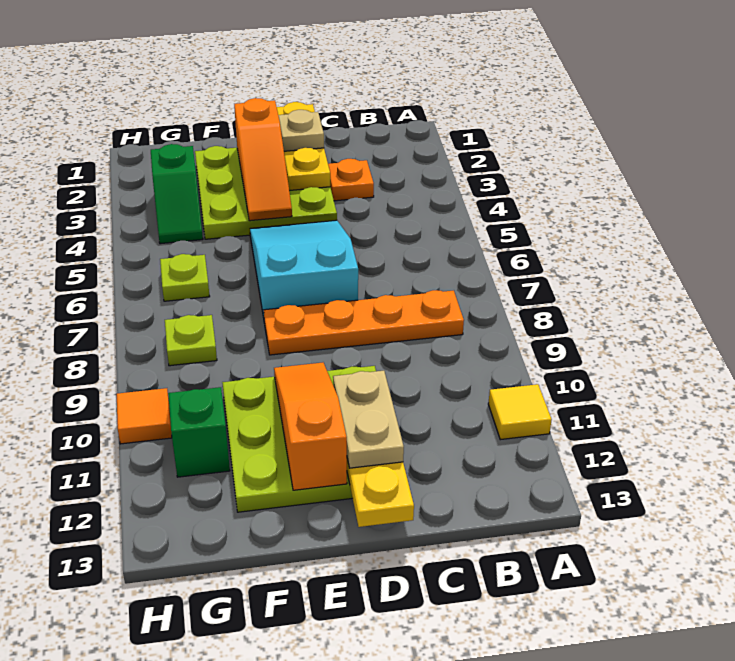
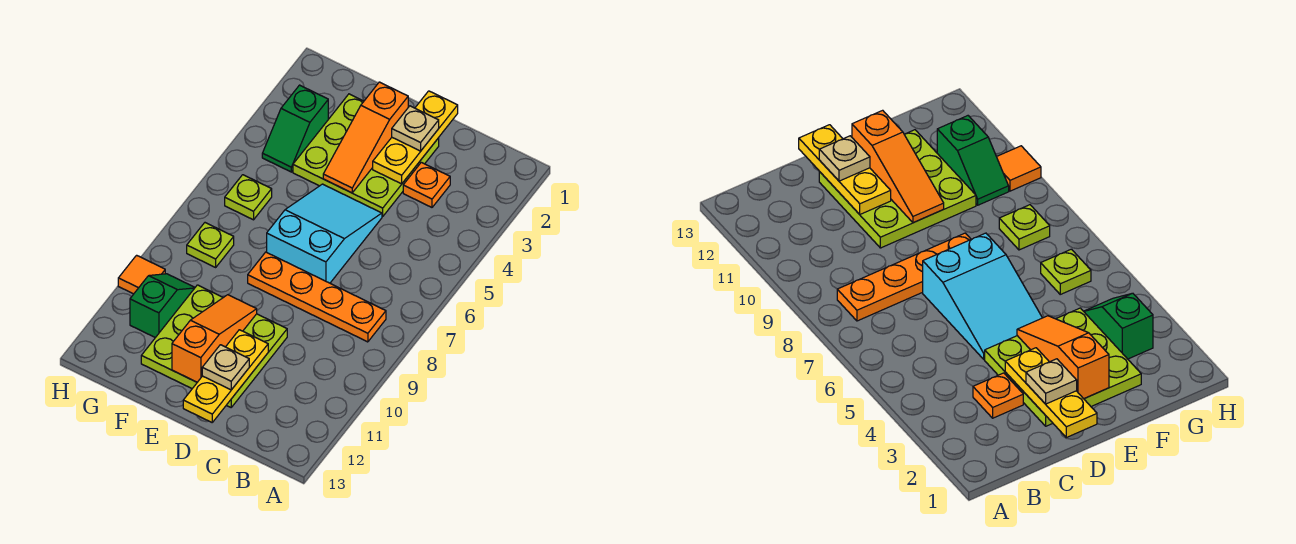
yellow 1x1 tile [488,384,552,440] -> none
tan 1x2 plate [333,371,404,468] -> tan 1x1 plate [202,345,249,390]

